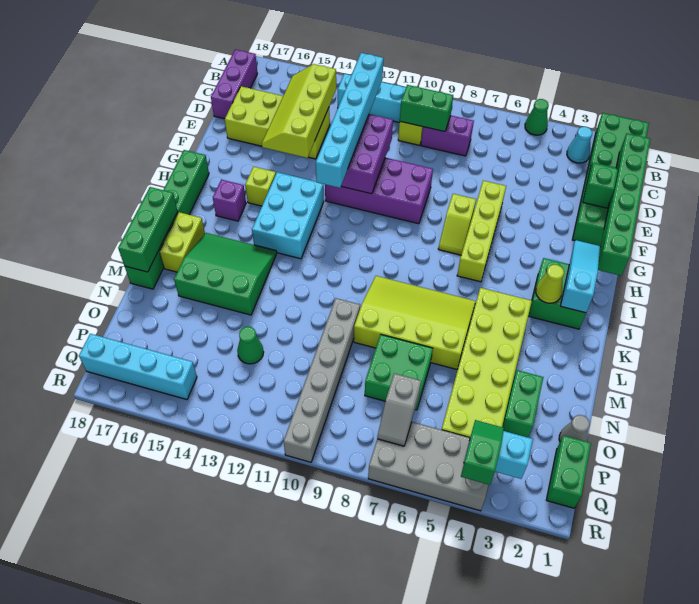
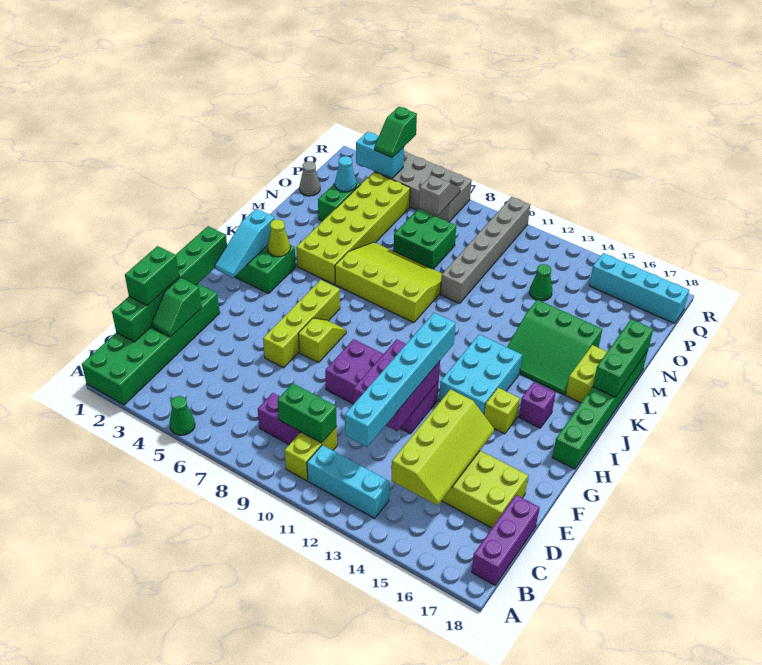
cyan 1x1 cone [567,127,592,163] -> cyan 1x1 cone moved to [335,156,356,192]
lime 3x4 slope [354,276,476,369] -> lime 3x4 slope turned to [335,242,442,323]
green 1x2 brick [547,435,591,508] -> green 1x2 brick moved to [125,246,179,306]

